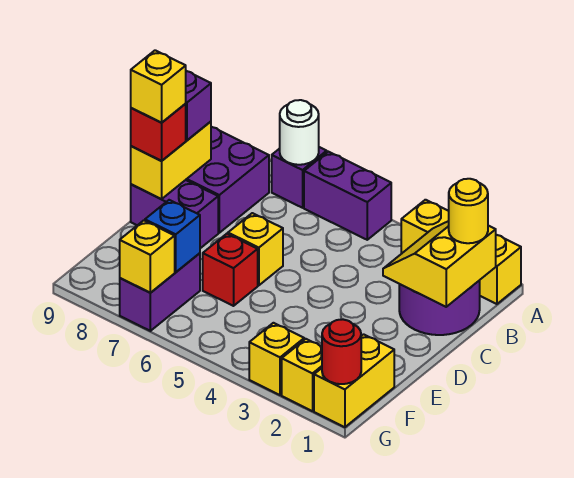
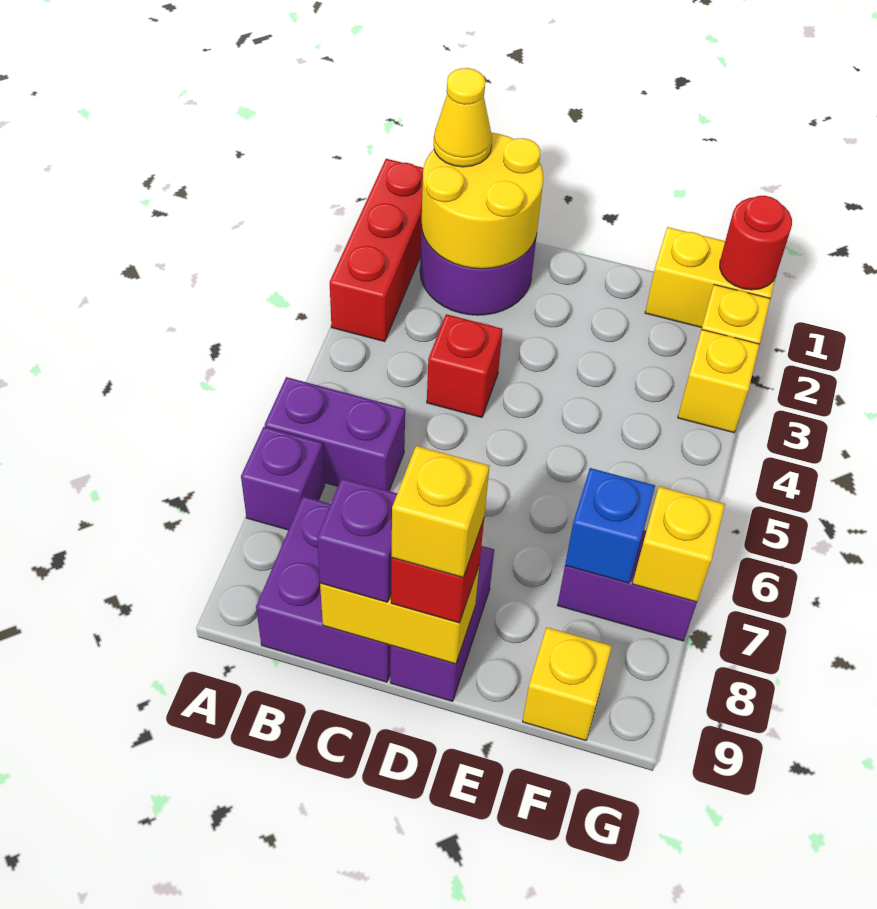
yellow 1x3 brick [401,200,521,304] -> red 1x3 brick [330,159,424,342]
purple 1x2 brick [304,152,391,240] -> purple 1x2 brick turned to [265,377,405,491]
white 1x1 round brick [280,100,319,165] -> none
yellow 2x2 slope [383,221,496,307] -> yellow 2x2 round brick [421,133,543,269]
yellow 1x1 round brick [449,179,488,243] -> yellow 1x1 cone [434,68,492,167]
yellow 1x1 brick [228,213,283,285] -> yellow 1x1 brick moved to [522,627,612,740]
red 1x1 brick [203,234,258,306] -> red 1x1 brick moved to [427,314,503,417]

